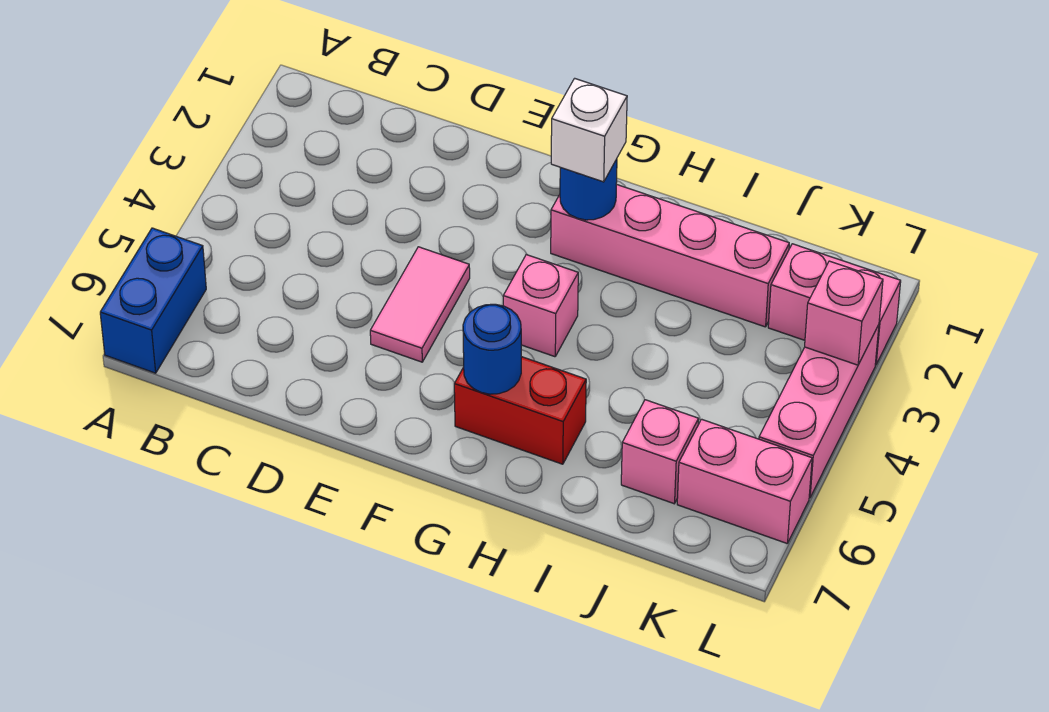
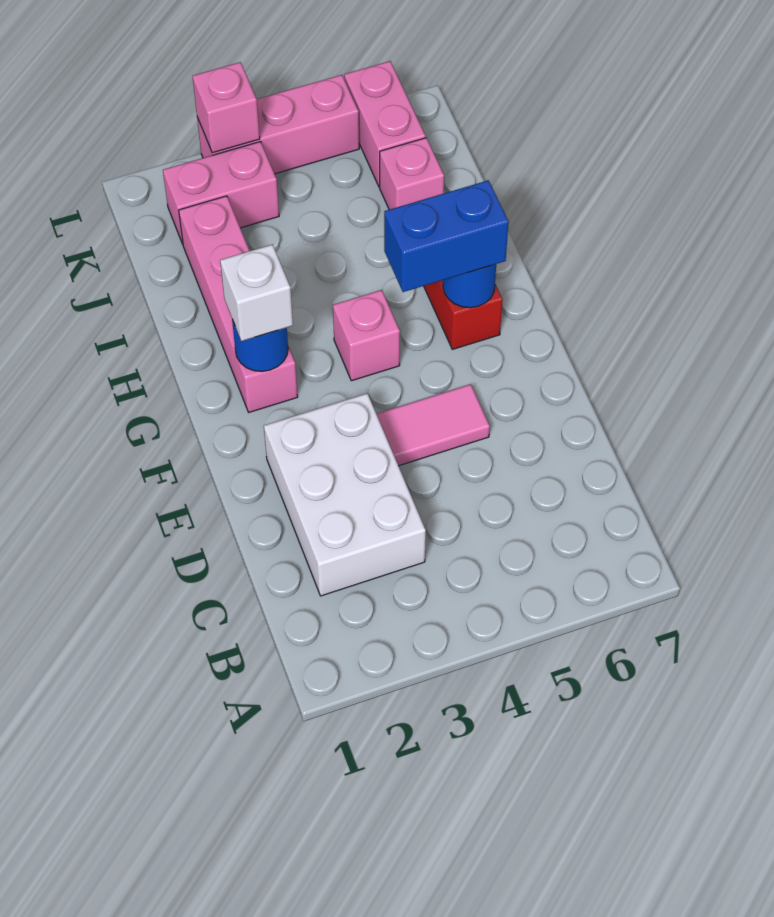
blue 1x2 brick [100,228,206,373] -> blue 1x2 brick moved to [384,180,509,292]
none -> white 2x3 brick [264,393,426,596]
pink 1x2 brick [768,244,901,365] -> pink 1x2 brick turned to [163,142,279,244]

